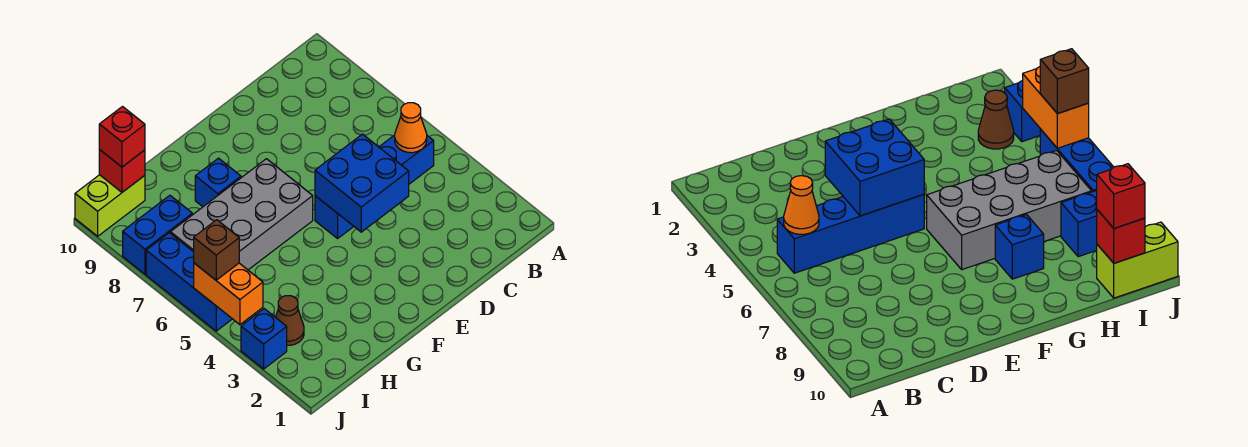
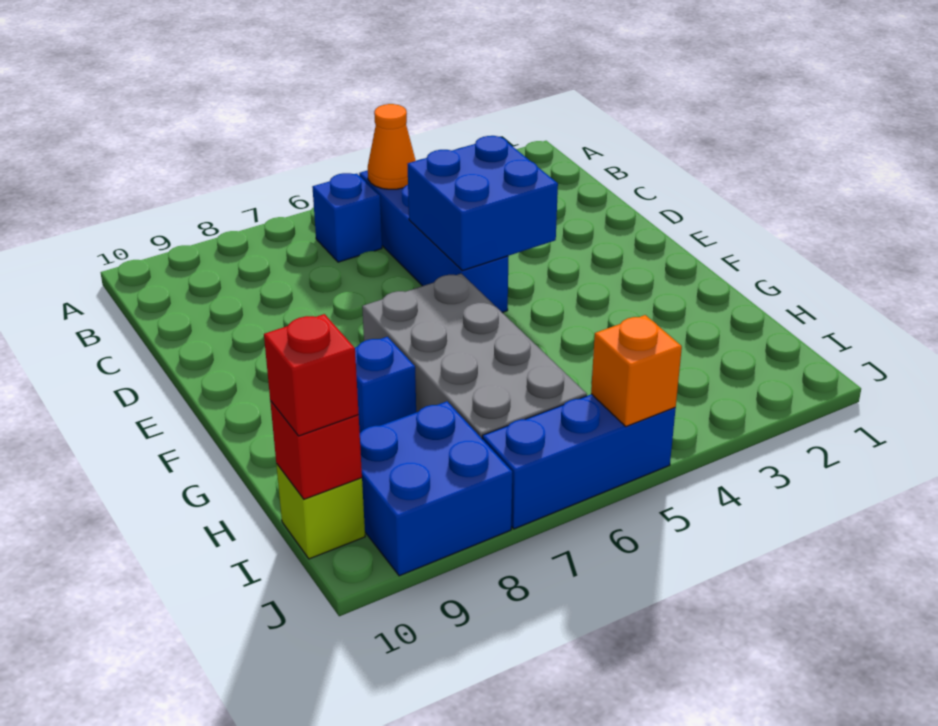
brown 1x1 cone [276,296,304,345] -> none
blue 1x2 brick [123,195,192,274] -> blue 2x2 brick [360,401,512,576]
lime 1x2 brick [75,175,145,236] -> lime 1x1 brick [276,464,365,559]
blue 1x1 brick [241,309,287,369] -> blue 1x1 brick moved to [312,173,382,262]
orange 1x2 brick [194,263,263,325] -> orange 1x1 brick [591,315,682,426]
brown 1x1 brick [194,220,239,280] -> none

